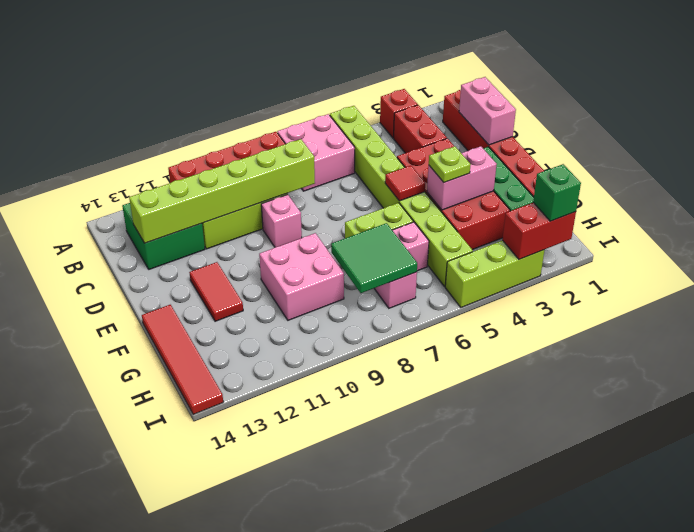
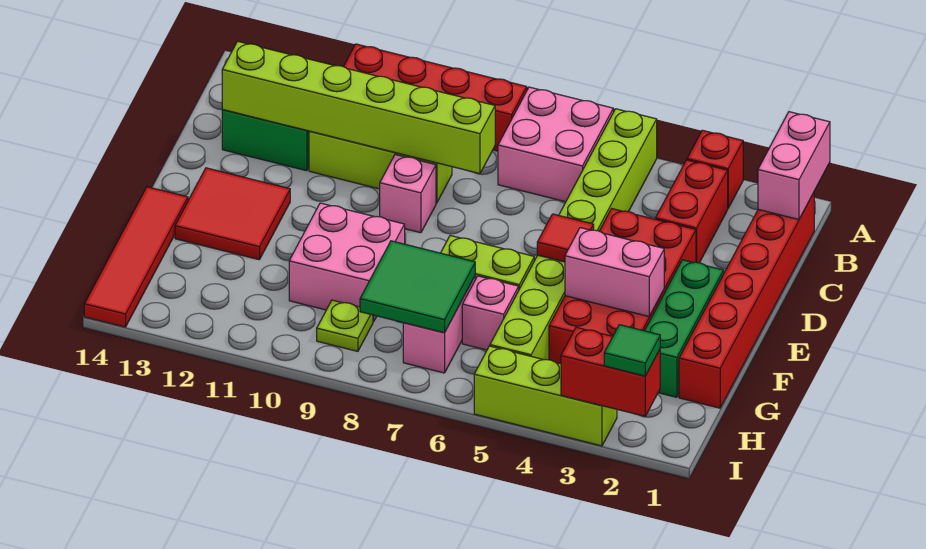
pink 1x2 brick [459,77,516,145] -> pink 1x2 brick moved to [758,112,830,219]
red 1x2 tile [189,262,243,321] -> red 2x2 tile [175,168,290,260]
lime 1x1 plate [429,146,471,182] -> lime 1x1 plate moved to [317,300,373,351]
green 1x1 brick [533,164,581,221] -> green 1x1 tile [604,325,660,376]

